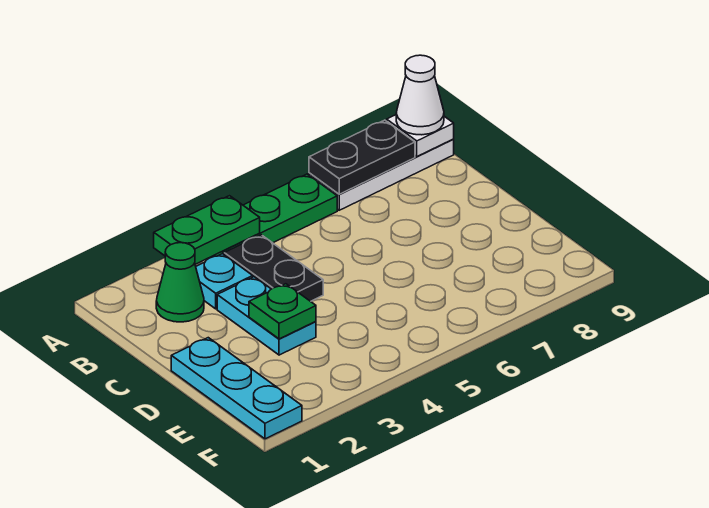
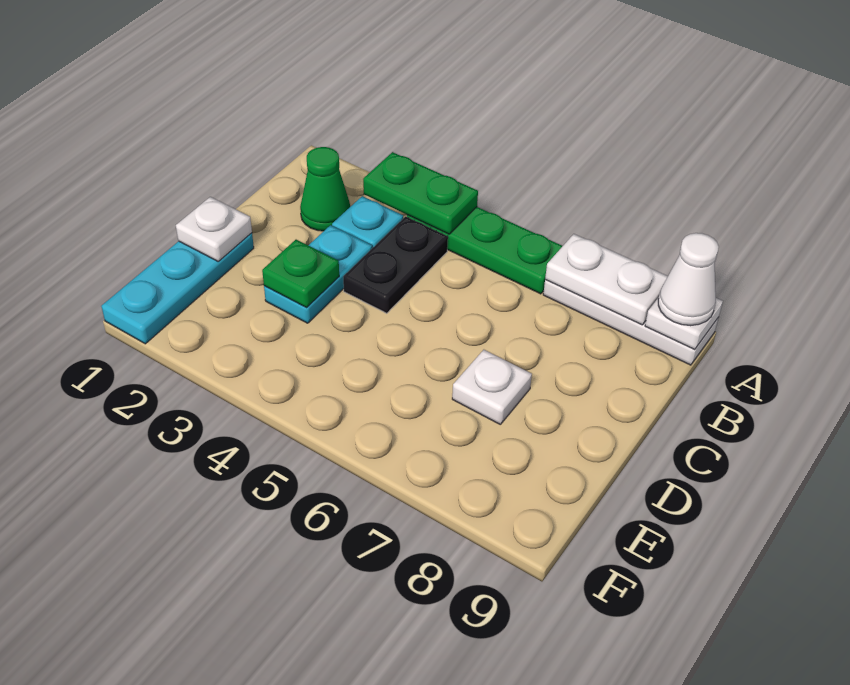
black 1x2 plate [309,120,415,194] -> white 1x2 plate [545,234,668,325]
none -> white 1x1 plate [176,197,252,261]
none -> white 1x1 plate [452,350,532,424]

